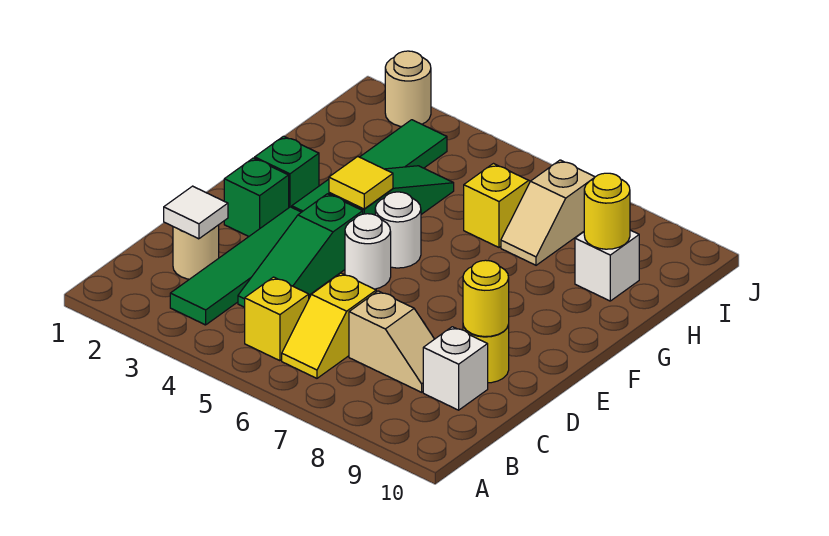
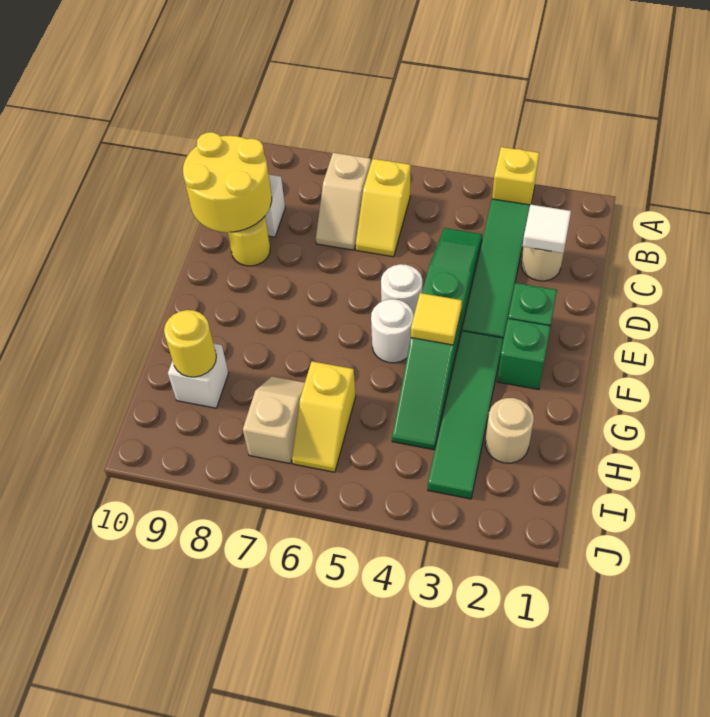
yellow 1x1 brick [245,277,309,361] -> yellow 1x1 brick moved to [492,147,539,205]
yellow 1x2 slope [282,273,376,378] -> yellow 1x2 slope turned to [356,159,411,257]
tan 1x2 slope [349,291,434,392] -> tan 1x2 slope turned to [316,153,371,250]
yellow 1x1 round brick [463,260,509,337] -> yellow 2x2 round brick [183,132,272,232]
tan 1x1 round brick [385,51,431,127] -> tan 1x1 round brick moved to [485,398,534,463]

